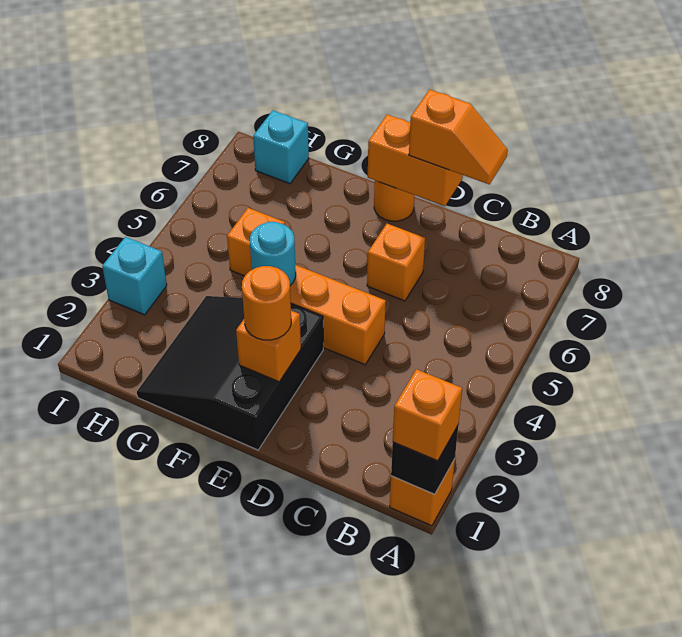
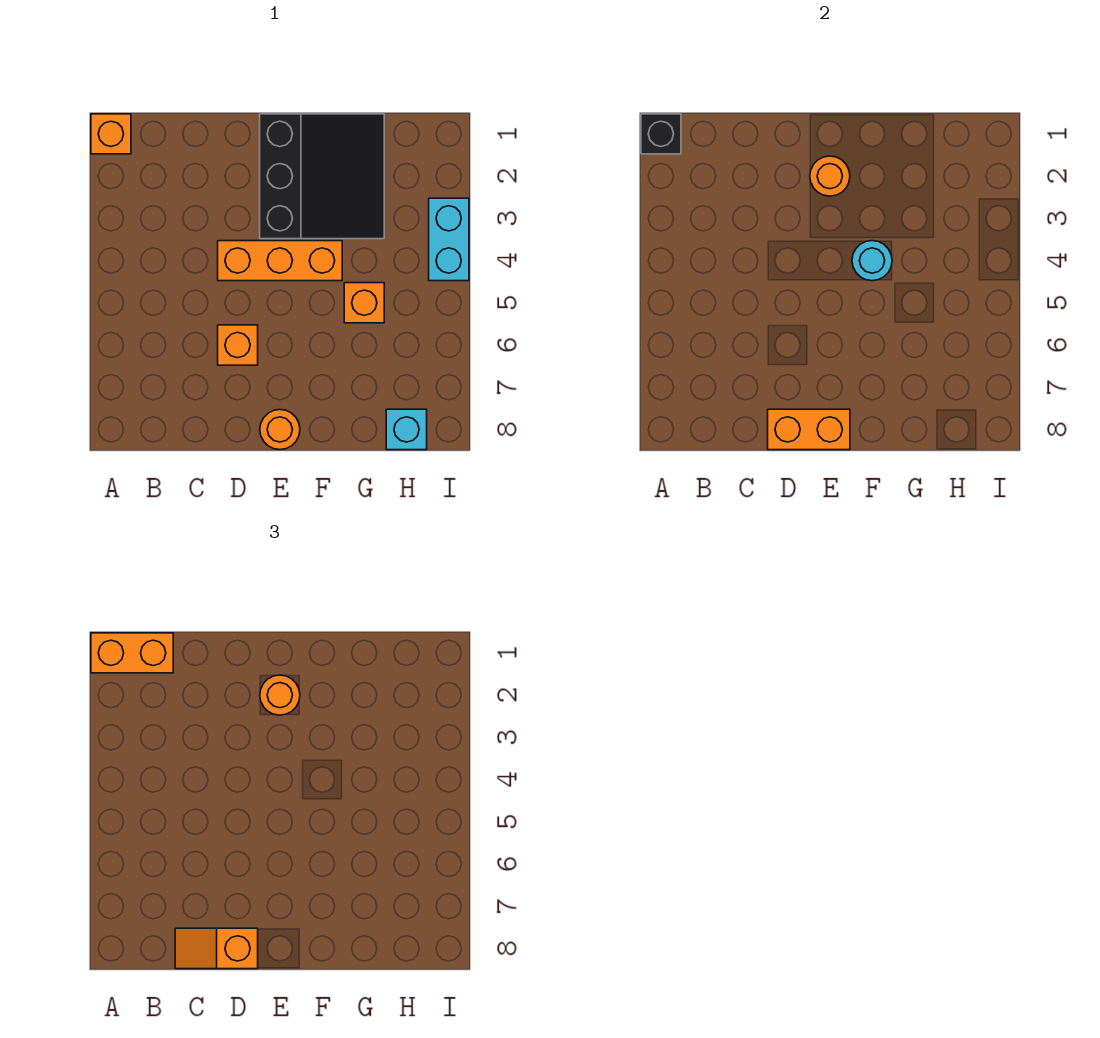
orange 1x1 brick [393,369,462,461] -> orange 1x2 brick [91,633,173,673]
orange 1x1 brick [236,311,301,382] -> orange 1x1 round brick [810,156,850,196]
cyan 1x1 brick [102,237,167,315] -> cyan 1x2 brick [429,198,469,281]

